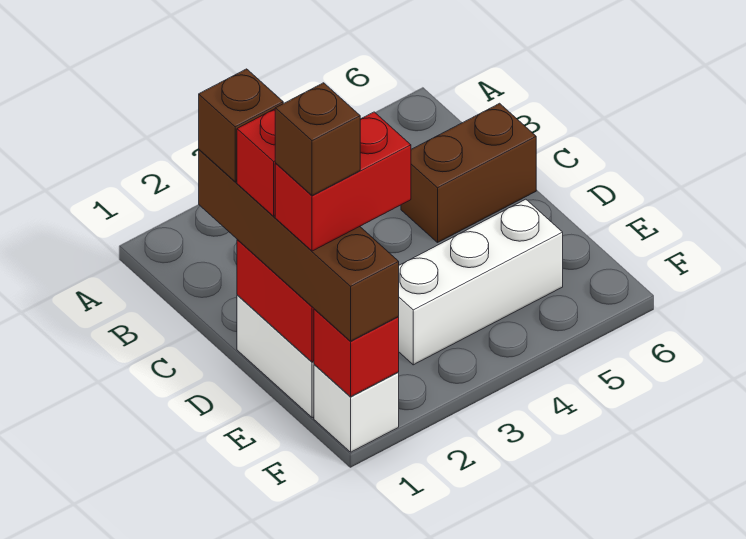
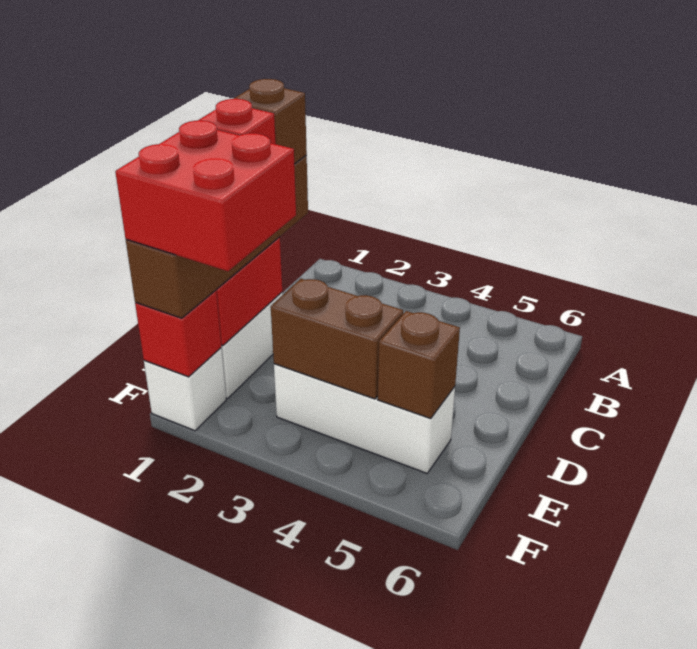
brown 1x2 brick [401,103,536,242] -> brown 1x2 brick moved to [271,279,403,399]
red 1x2 brick [275,112,411,251] -> red 2x2 brick [115,120,296,271]
brown 1x1 brick [275,83,360,196] -> brown 1x1 brick moved to [378,311,460,419]

